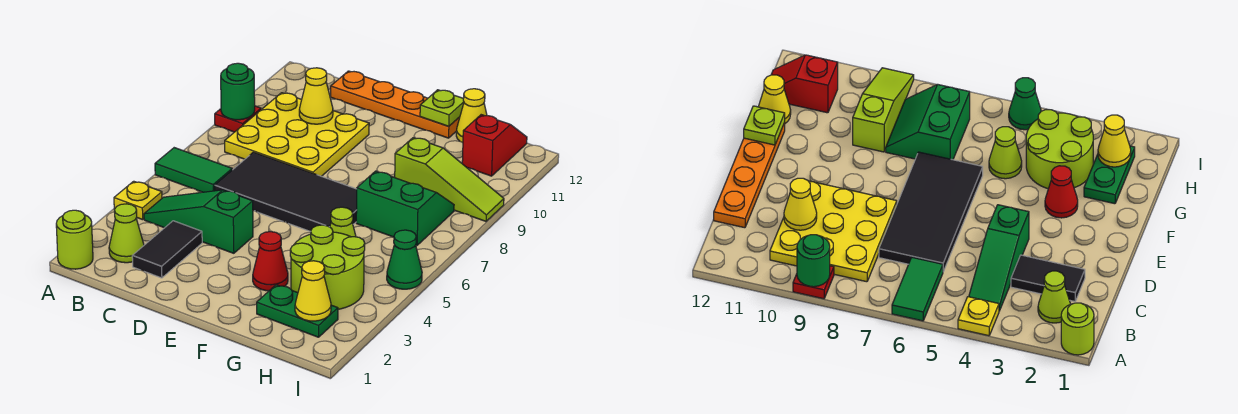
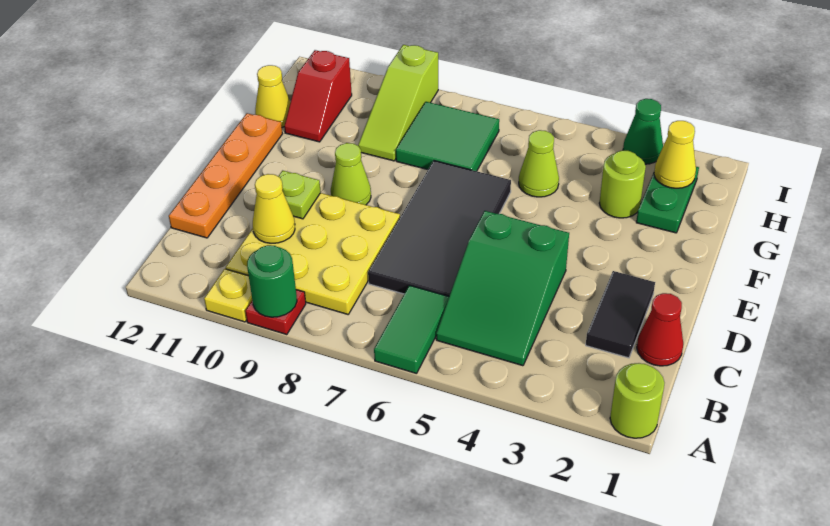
yellow 1x1 plate [114,181,162,220] -> yellow 1x1 plate moved to [204,269,252,322]
lime 1x1 cone [109,204,144,263] -> lime 1x1 cone moved to [331,143,371,205]
green 1x3 slope [144,190,253,253] -> green 2x3 slope [436,211,569,366]
black 1x2 tile [132,221,202,278] -> black 1x2 tile turned to [586,271,655,358]
red 1x1 cone [253,232,288,291] -> red 1x1 cone moved to [637,293,683,366]
lime 1x1 plate [420,90,464,126] -> lime 1x1 plate moved to [278,171,321,219]
lime 2x2 round brick [290,225,365,309] -> lime 1x1 round brick [599,150,646,218]
green 2x2 slope [356,171,454,245] -> green 2x2 tile [396,102,499,171]
lime 1x3 slope [395,138,504,221] -> lime 1x3 slope turned to [358,45,438,161]
red 1x2 slope [462,115,527,176] -> red 1x2 slope turned to [284,50,352,142]
green 1x1 cone [387,230,422,289] -> green 1x1 cone moved to [623,99,663,164]

